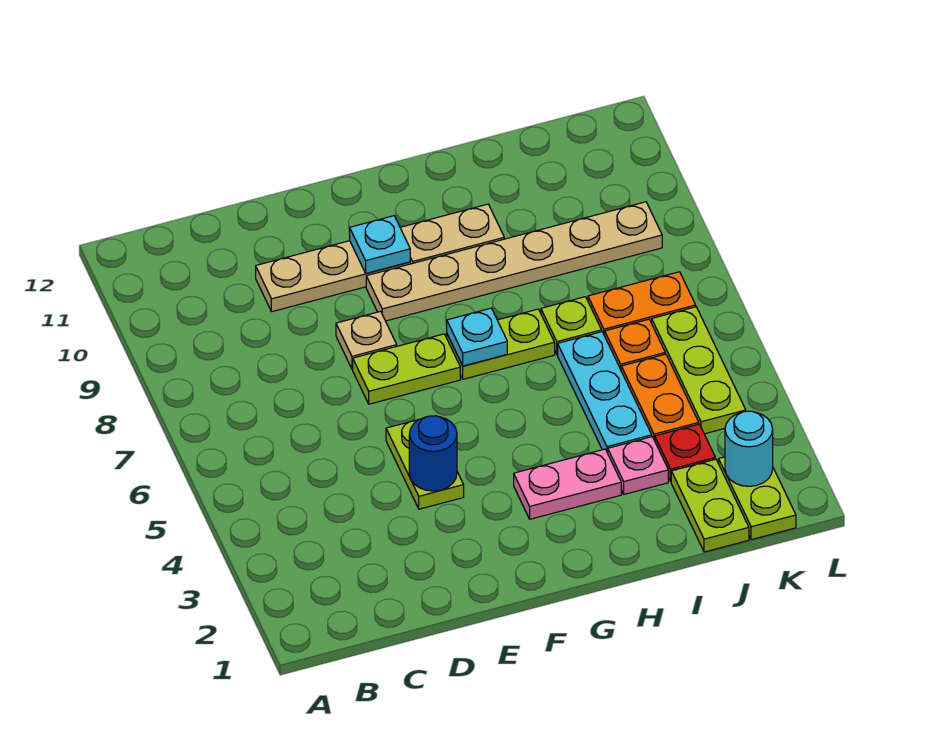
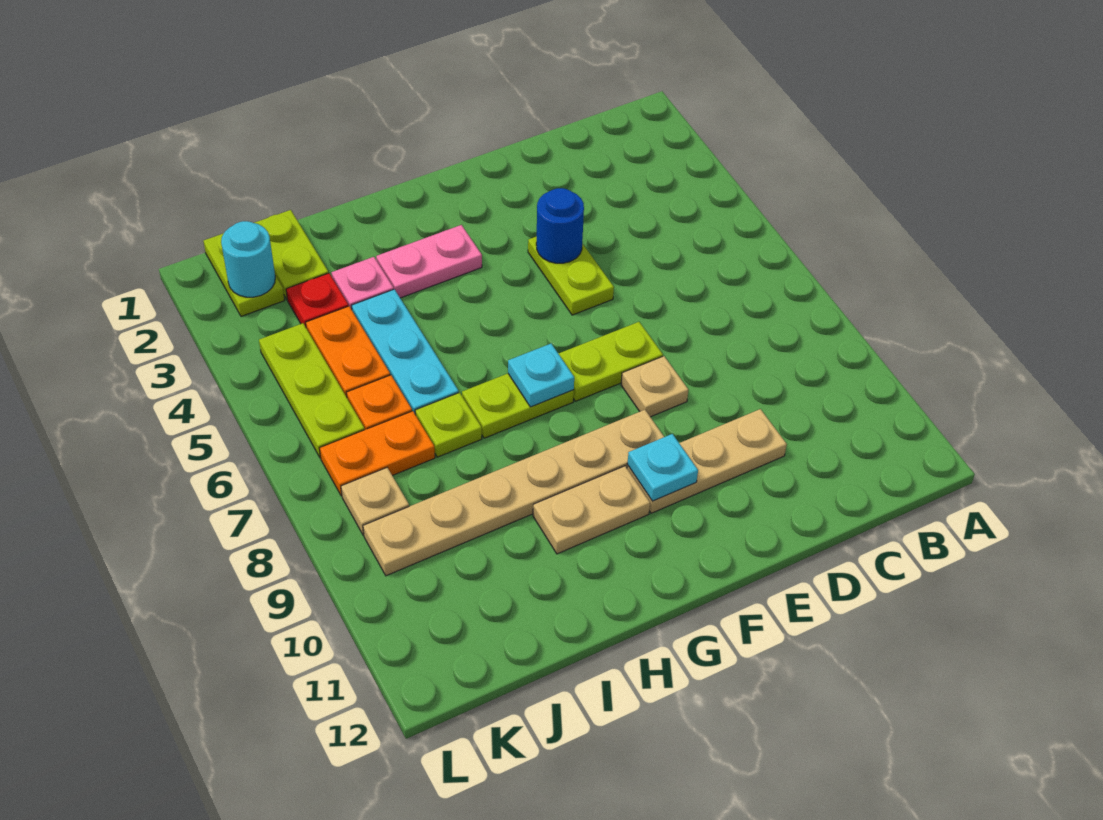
none -> tan 1x1 plate [341,468,409,535]

